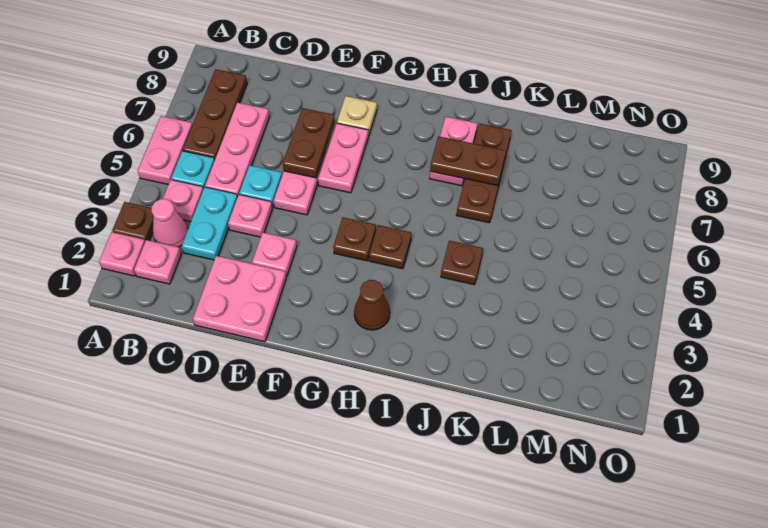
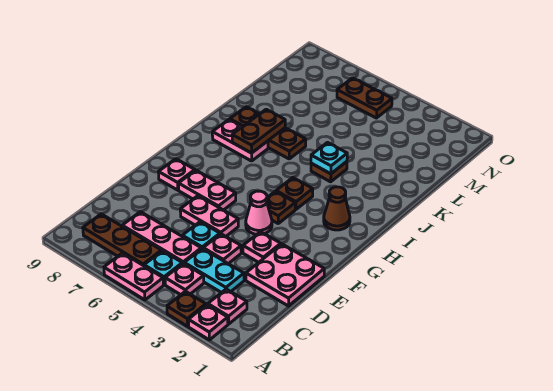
pink 1x1 cone [151,199,188,247] -> pink 1x1 cone moved to [246,191,272,234]
brown 1x2 plate [283,108,335,178] -> brown 1x2 plate moved to [337,78,392,118]
tan 1x1 plate [337,96,377,136] -> pink 1x1 plate [159,159,195,190]
none -> cyan 1x1 plate [311,143,347,174]

